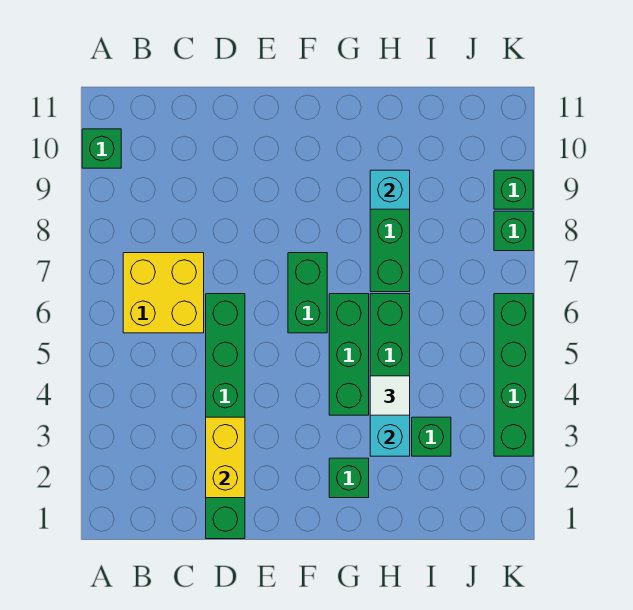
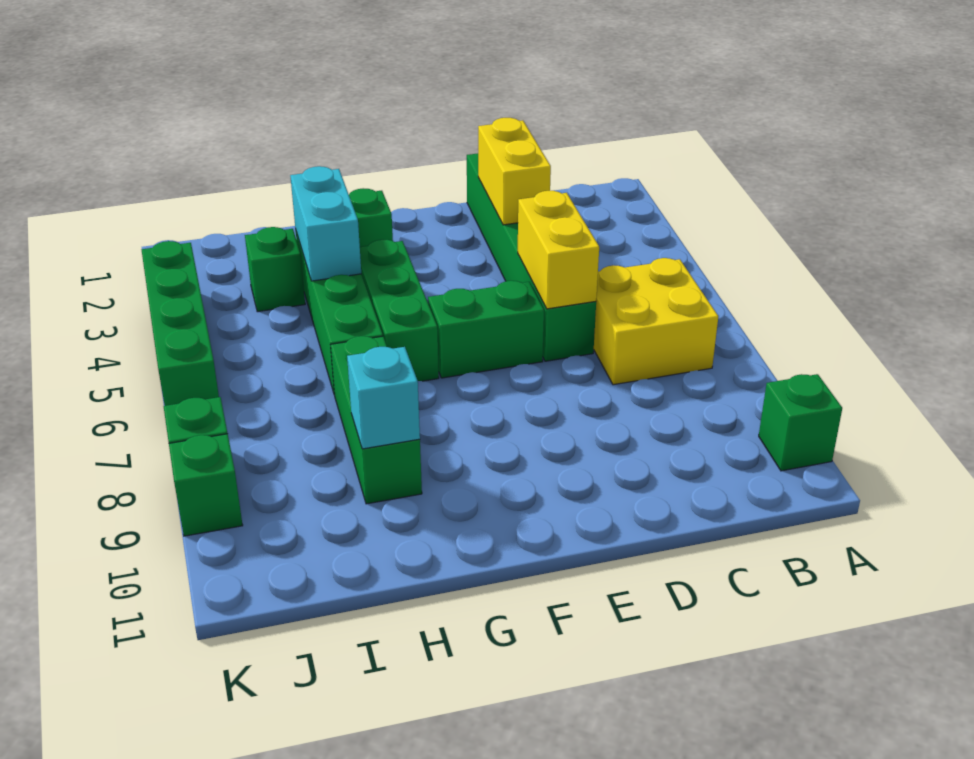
none -> yellow 1x2 brick [518,191,599,309]
green 1x2 brick [288,253,327,333] -> green 1x2 brick turned to [428,281,544,378]
white 1x1 tile [370,376,410,415] -> none

